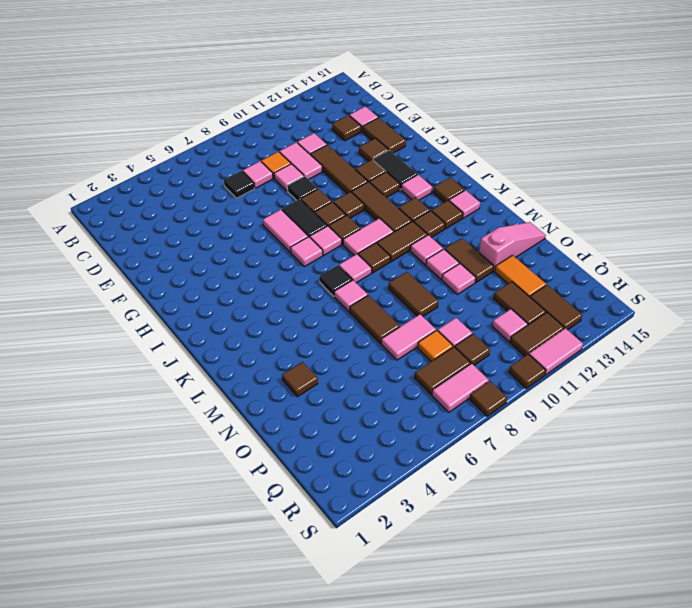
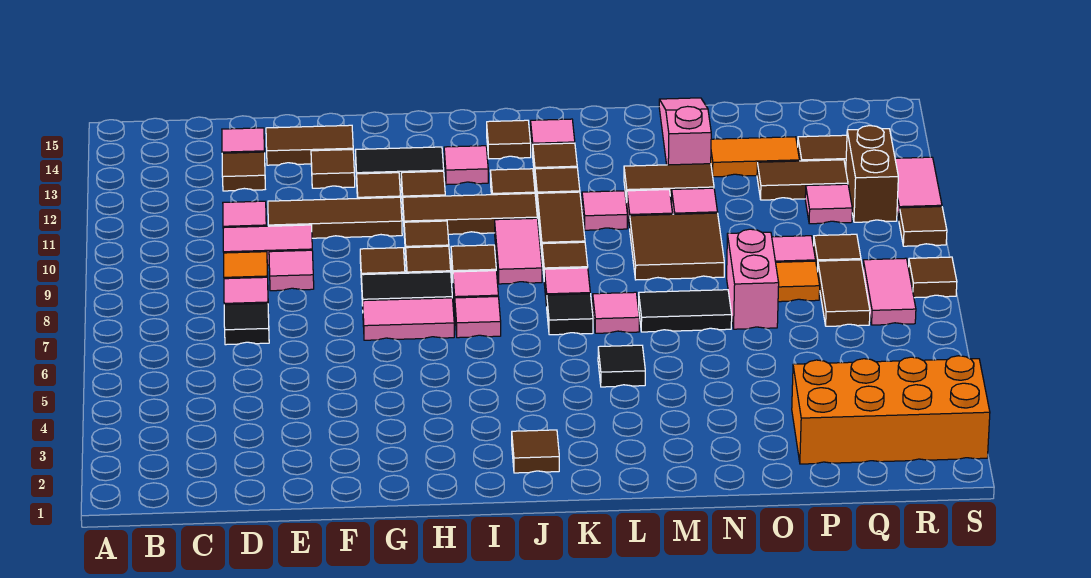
black 1x1 tile [287,176,318,200] -> black 1x1 tile moved to [598,345,645,387]
brown 1x2 tile [350,295,400,343] -> black 1x2 tile [639,290,732,332]
brown 1x2 tile [389,272,438,316] -> brown 2x2 tile [630,213,724,280]
brown 1x1 tile [282,362,318,397] -> brown 1x1 tile moved to [512,430,559,473]
pink 1x2 tile [381,314,436,360] -> pink 1x2 brick [727,229,779,329]
none -> orange 2x4 brick [792,356,990,464]
brown 1x2 tile [510,312,564,356] -> brown 1x2 brick [846,126,898,222]

